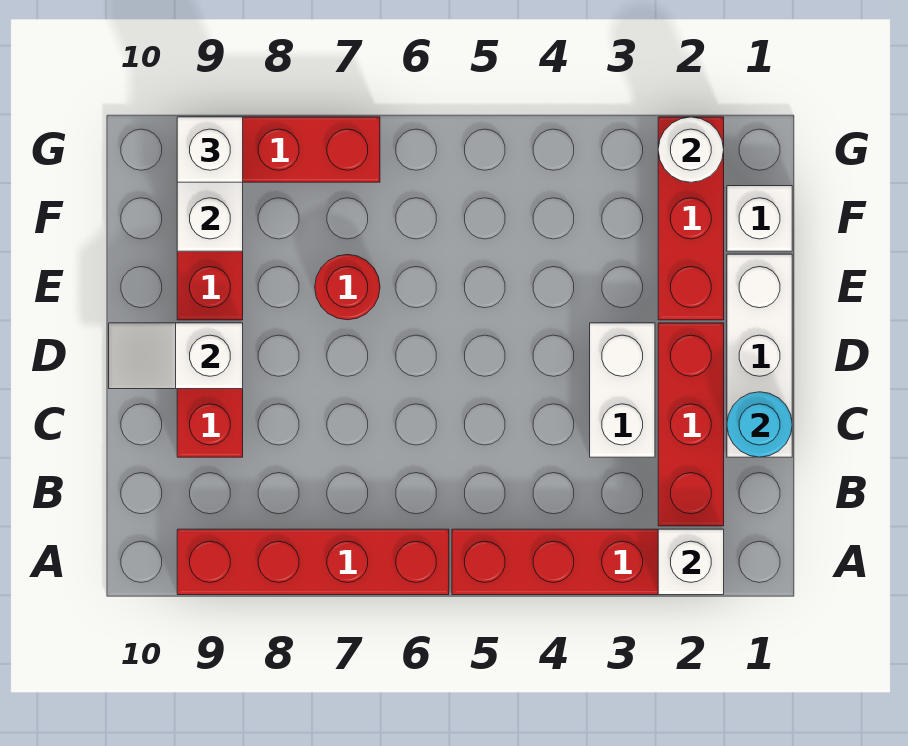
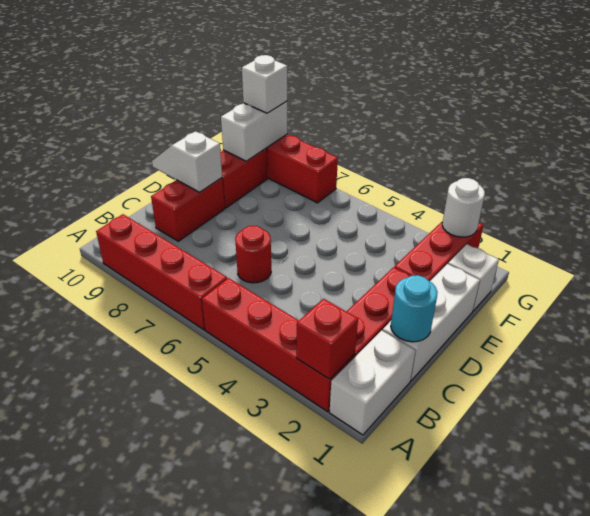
white 1x1 brick [658,529,724,595] -> red 1x1 brick [296,299,358,379]
white 1x2 brick [590,323,655,457] -> white 1x2 brick moved to [329,330,416,435]
red 1x1 round brick [315,255,380,320] -> red 1x1 round brick moved to [235,226,271,283]

